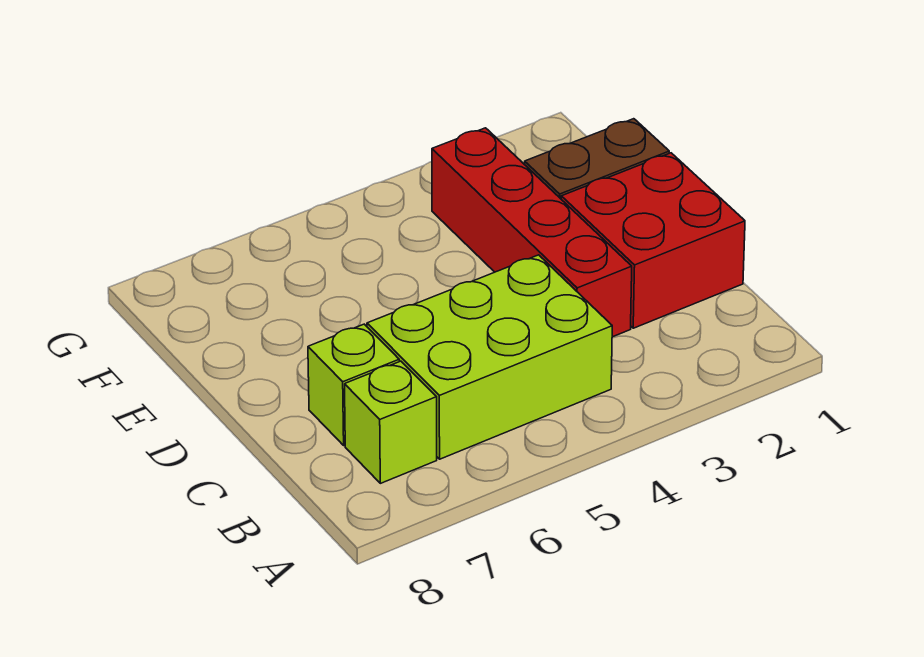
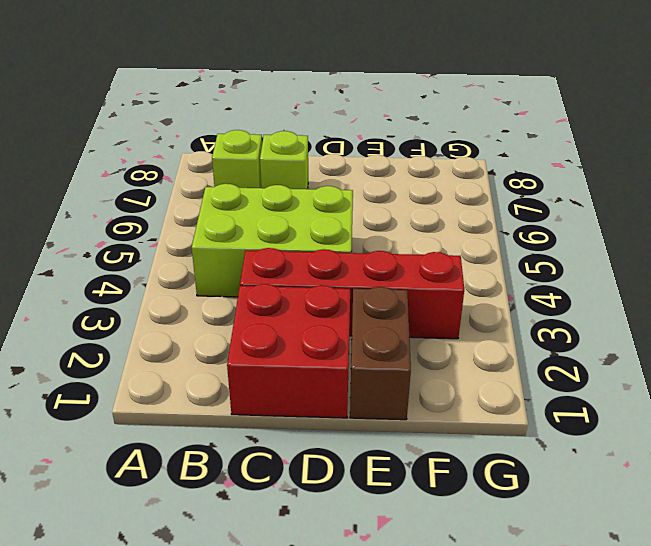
lime 2x3 brick [367,255,612,459] -> lime 2x3 brick turned to [192,184,353,297]

